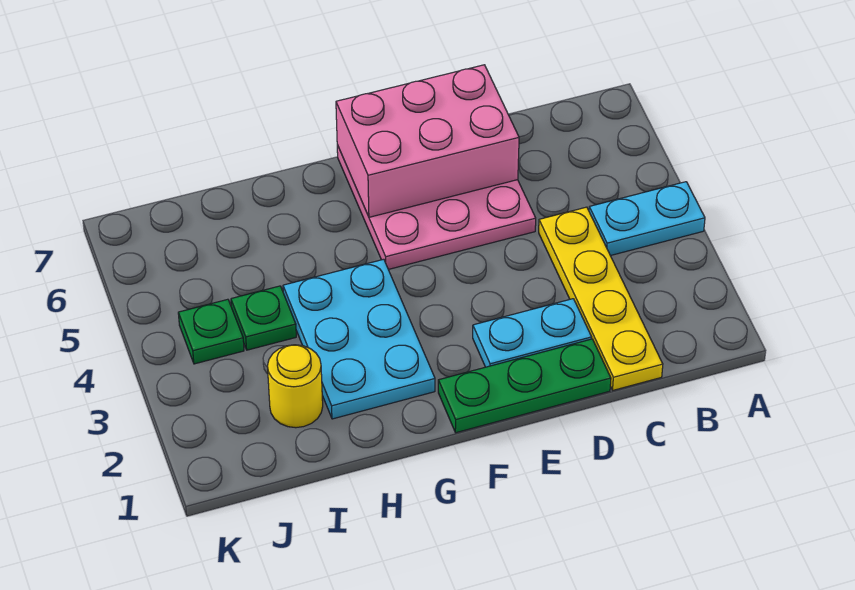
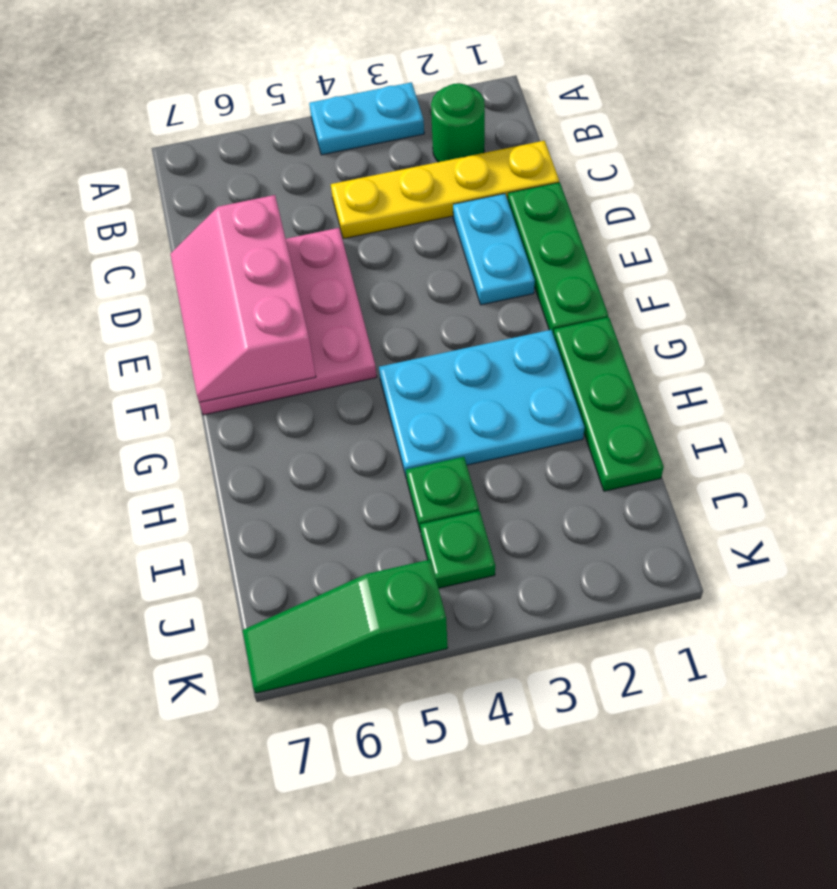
cyan 1x2 plate [589,182,705,256] -> cyan 1x2 plate turned to [309,82,424,155]
none -> green 1x1 round brick [431,83,485,162]
pink 2x3 brick [336,65,519,217] -> pink 2x3 slope [170,195,316,402]
none -> green 1x3 plate [554,317,664,491]
yellow 1x1 round brick [268,345,323,428] -> none
none -> green 1x3 slope [243,559,448,693]

